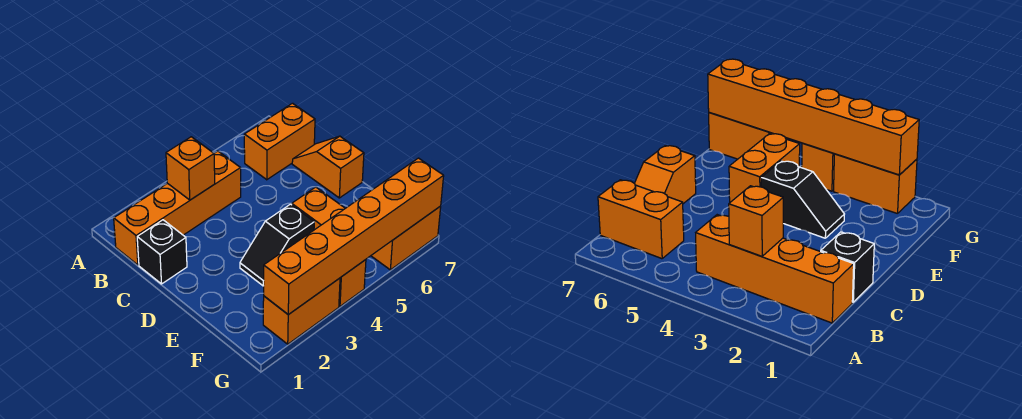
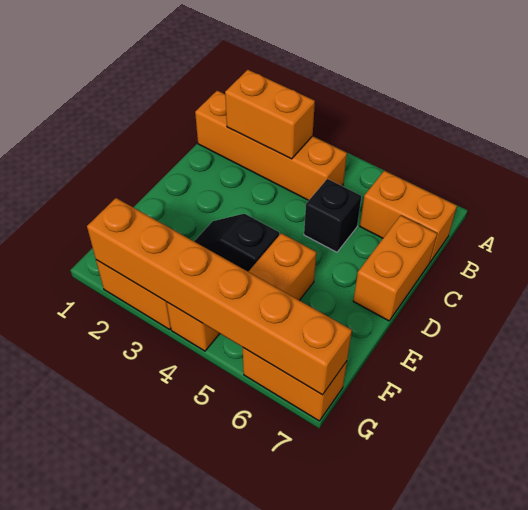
orange 1x1 brick [166,137,215,200] -> orange 1x2 brick [225,70,315,159]
black 1x1 brick [137,220,187,284] -> black 1x1 brick moved to [304,179,361,252]
orange 1x2 slope [292,136,364,198] -> orange 1x2 brick [353,215,437,321]

